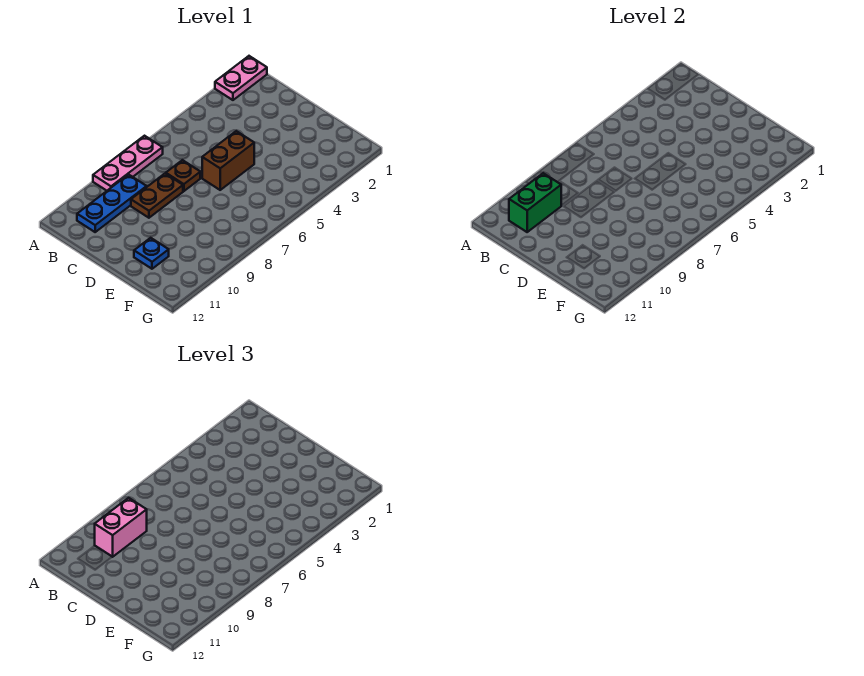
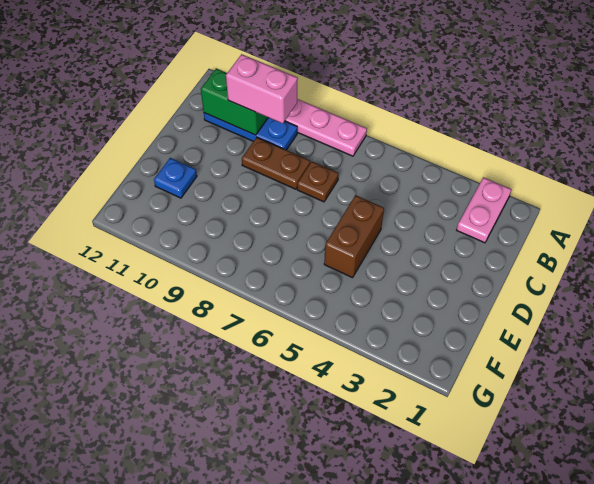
pink 1x2 plate [215,56,267,100] -> pink 1x2 plate turned to [457,177,512,243]
brown 1x2 brick [202,131,254,190] -> brown 1x2 brick turned to [324,195,384,278]

